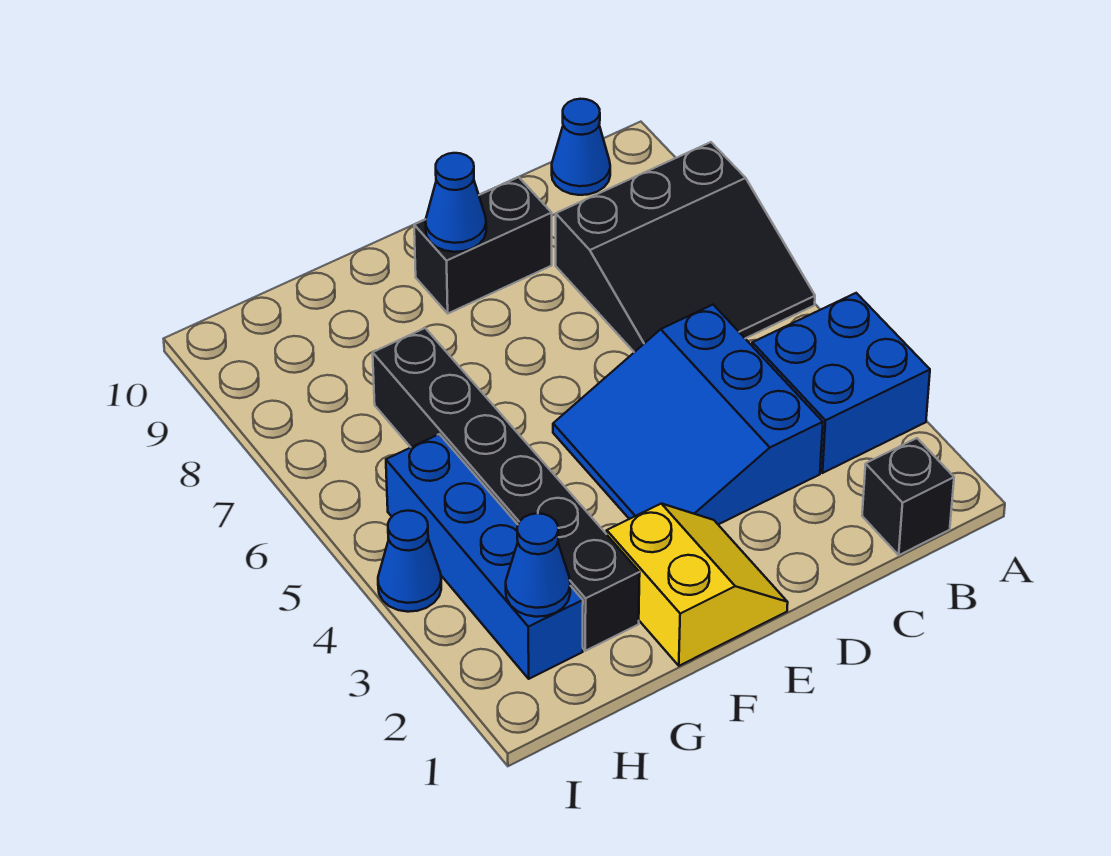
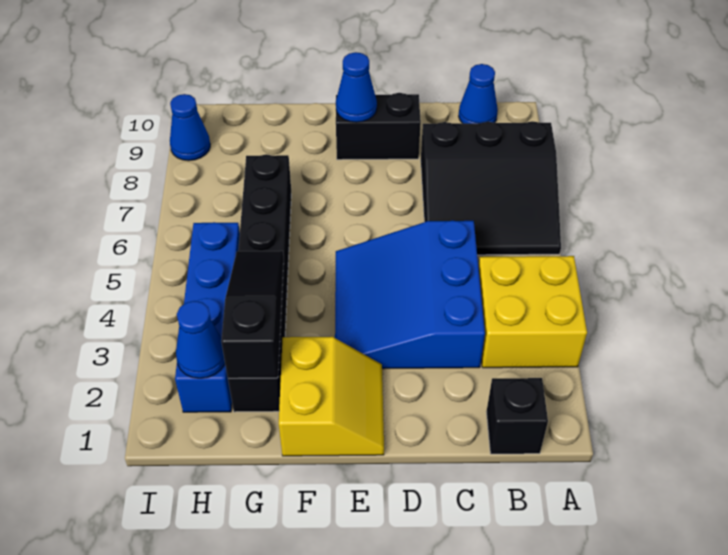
blue 2x2 brick [752,293,930,473] -> yellow 2x2 brick [478,256,587,368]
none -> black 1x3 slope [221,251,284,378]
blue 1x1 cone [378,511,441,612] -> blue 1x1 cone moved to [170,94,210,161]

